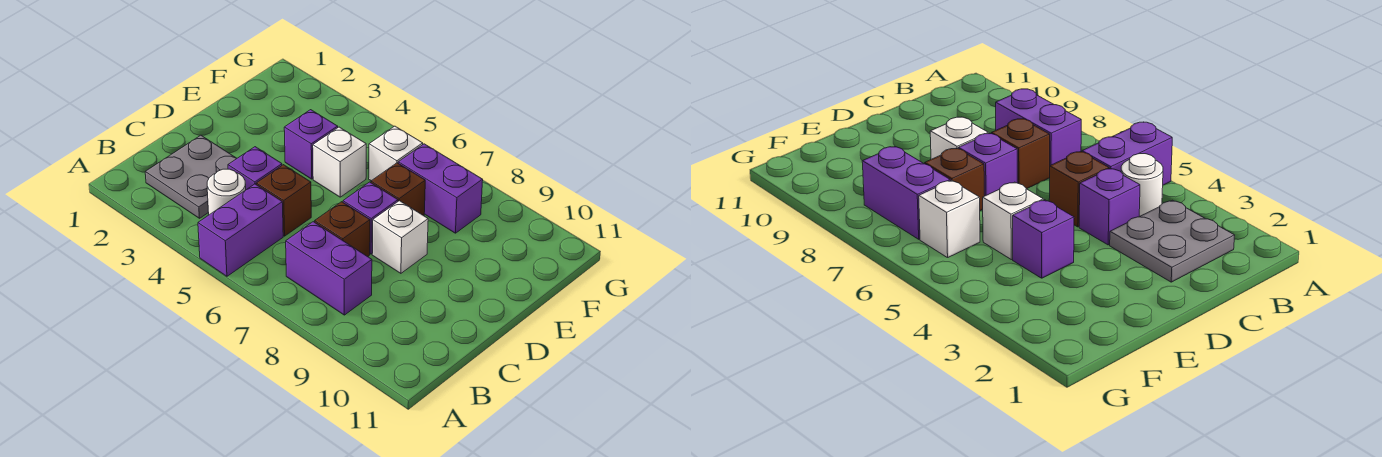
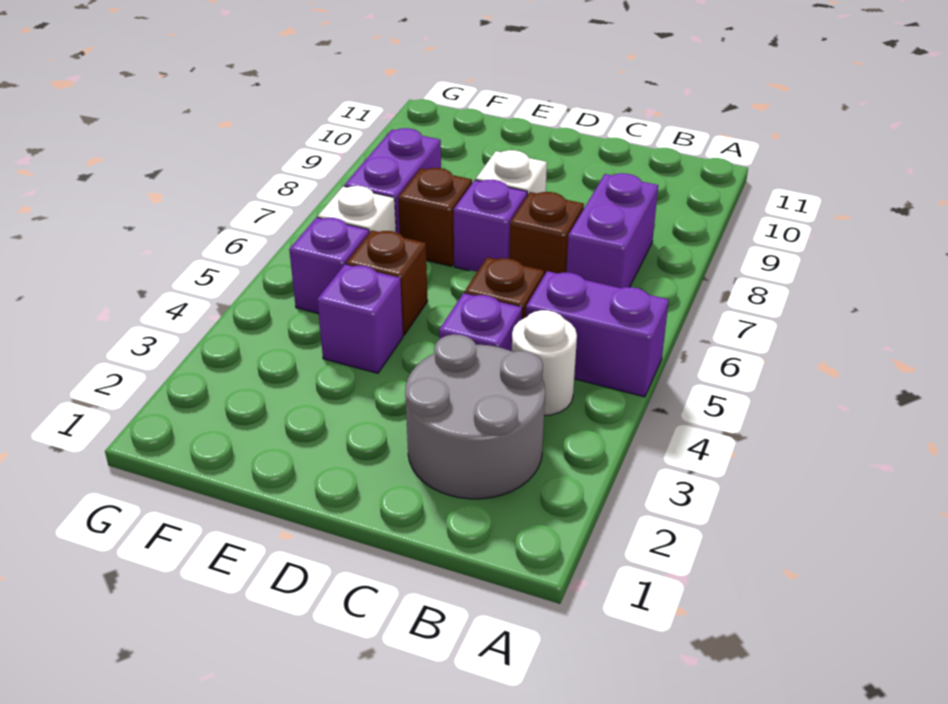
grey 2x2 plate [145,135,237,218] -> grey 2x2 round brick [405,334,545,499]
white 1x1 brick [313,127,366,197] -> brown 1x1 brick [346,230,428,335]
none -> purple 1x1 brick [289,217,369,314]

